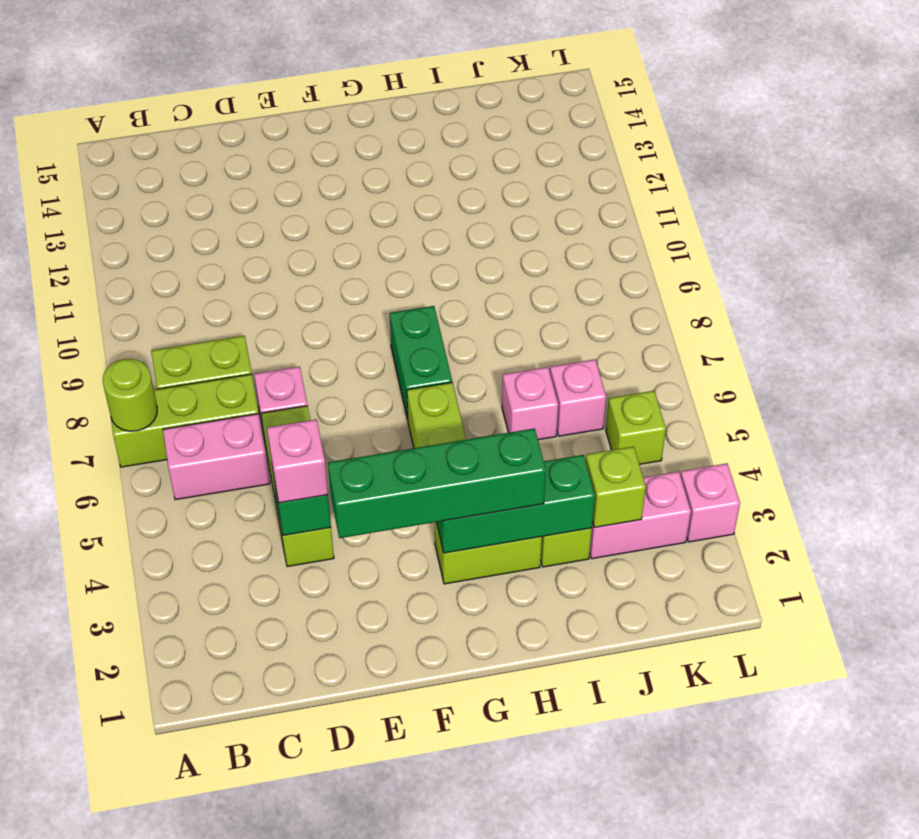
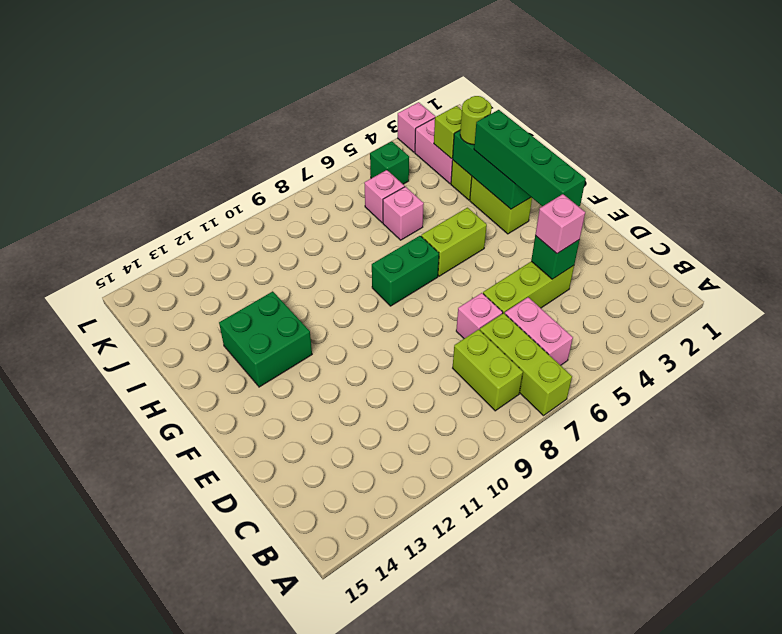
lime 1x1 round brick [103,359,157,431] -> lime 1x1 round brick moved to [460,96,492,145]
none -> green 2x2 brick [219,291,312,387]
lime 1x1 brick [606,391,666,464] -> green 1x1 brick [370,141,409,184]

